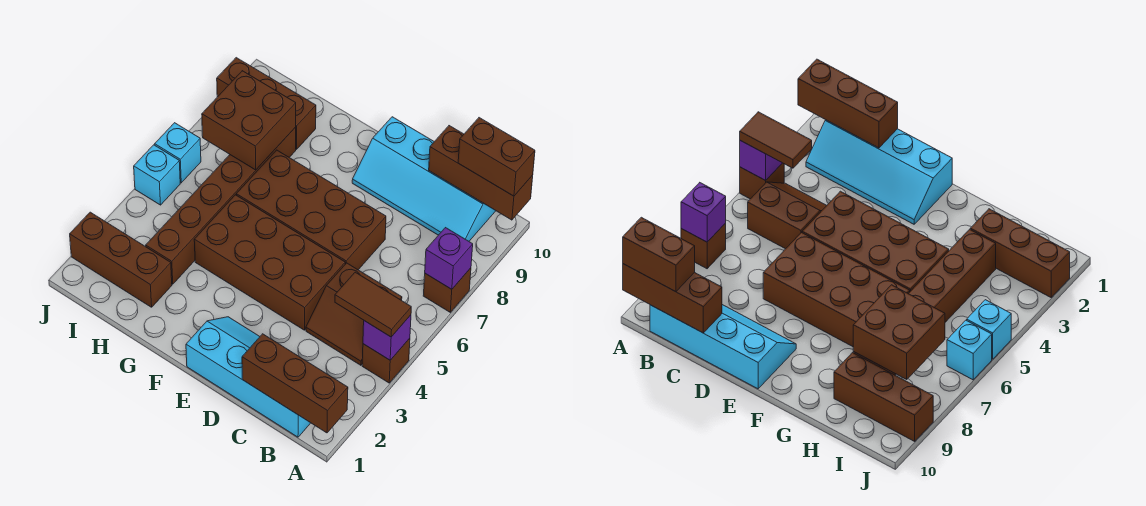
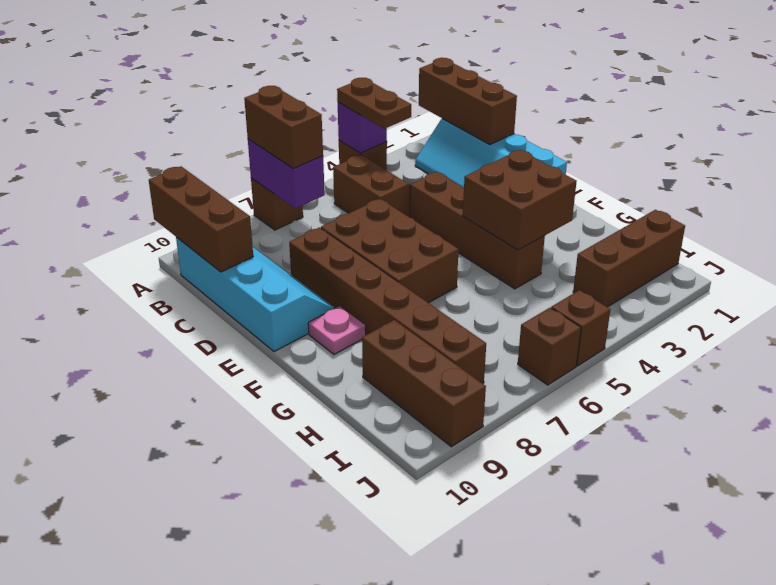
brown 1x2 tile [335,272,411,337] -> brown 1x2 plate [337,78,411,129]
purple 1x1 brick [425,228,473,289] -> purple 1x2 brick [248,139,325,208]
brown 1x2 brick [458,118,535,196] -> brown 1x2 brick moved to [244,86,323,169]
brown 2x4 brick [194,195,345,330] -> brown 1x4 brick [410,172,545,289]
brown 2x4 brick [236,150,386,270] -> brown 2x3 brick [321,199,459,303]
none -> pink 1x1 plate [308,306,365,354]
brown 1x3 brick [70,212,172,307] -> brown 1x3 brick turned to [573,210,685,307]
brown 1x6 brick [146,127,296,284] -> brown 1x6 brick turned to [289,227,486,384]
brown 2x2 brick [202,71,296,170] -> brown 2x2 brick moved to [463,150,577,250]
cyan 1x1 brick [134,145,180,205] -> brown 1x1 brick [551,290,610,366]
cyan 1x1 brick [155,123,201,183] -> brown 1x1 brick [518,308,581,385]

